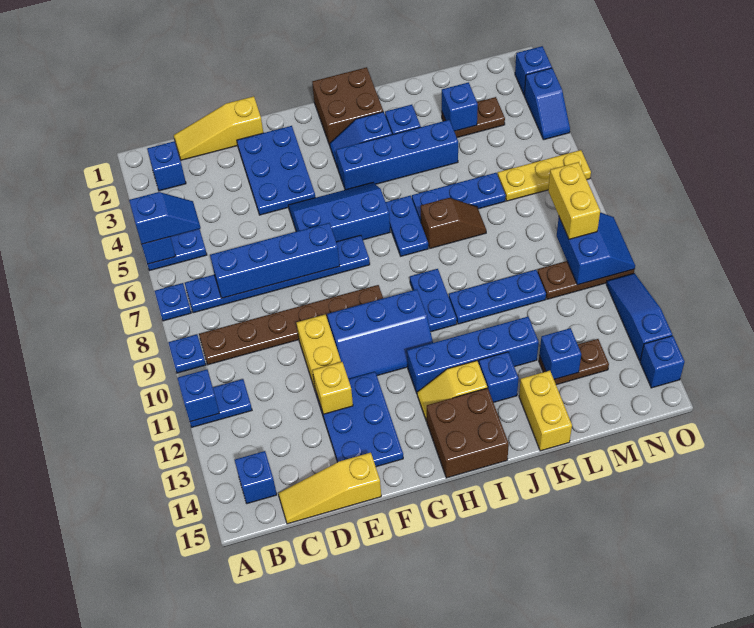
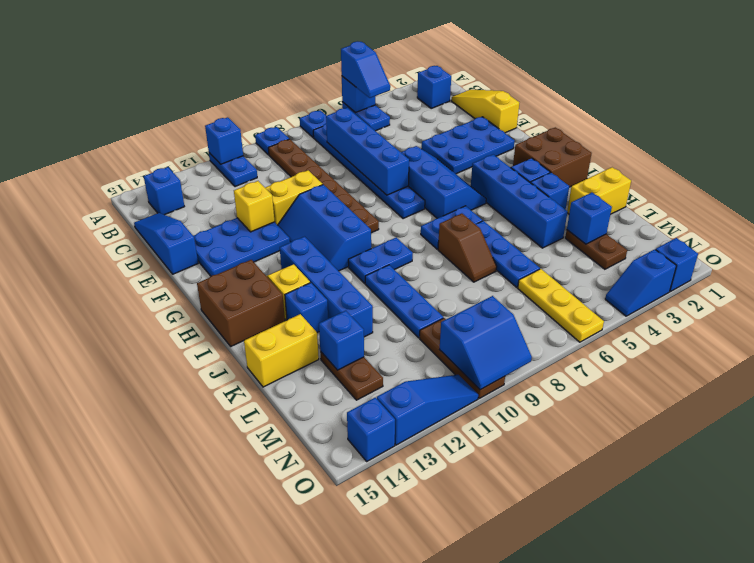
yellow 1x3 slope [278,453,381,524] -> blue 1x3 slope [134,213,198,274]
yellow 1x2 brick [548,162,600,239] -> yellow 1x2 brick moved to [567,167,631,214]

